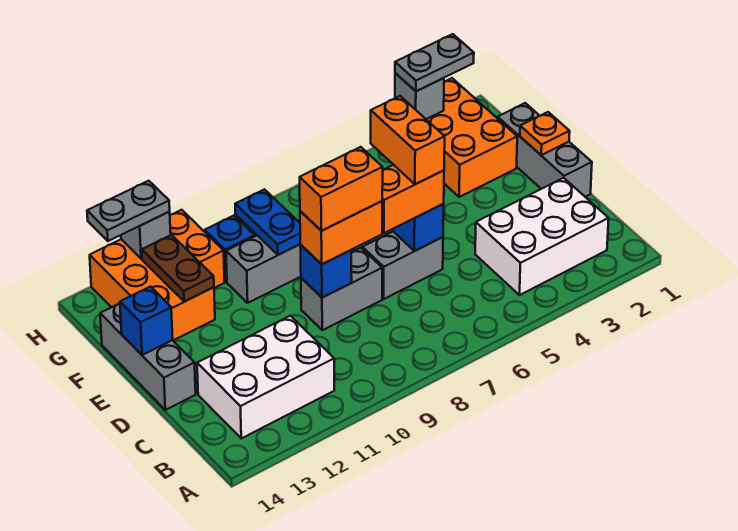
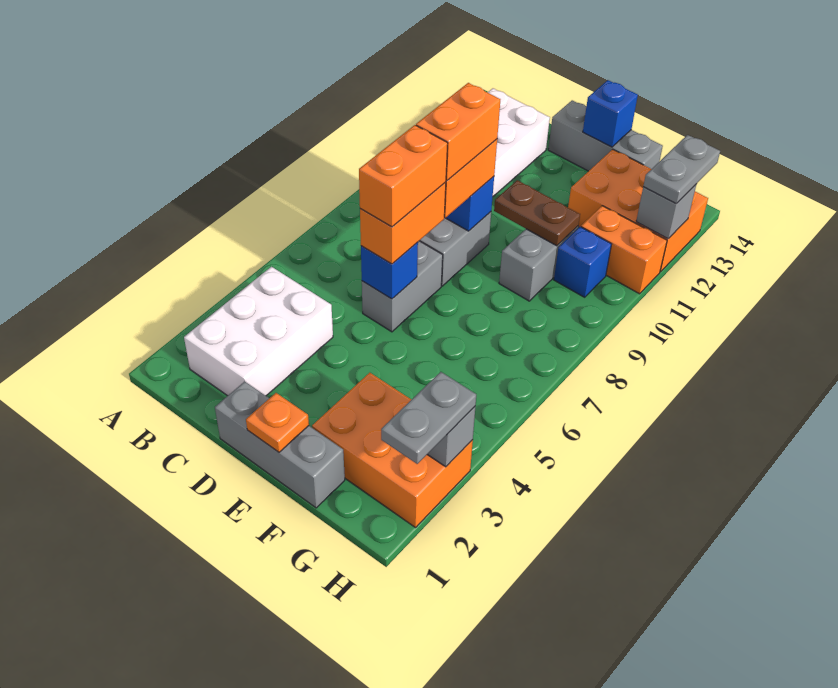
orange 1x2 brick [371,96,445,184] -> orange 1x2 brick turned to [359,125,448,227]
blue 1x2 plate [235,189,300,255] -> none
brown 1x2 plate [142,235,214,302] -> brown 1x2 plate moved to [494,180,580,246]

